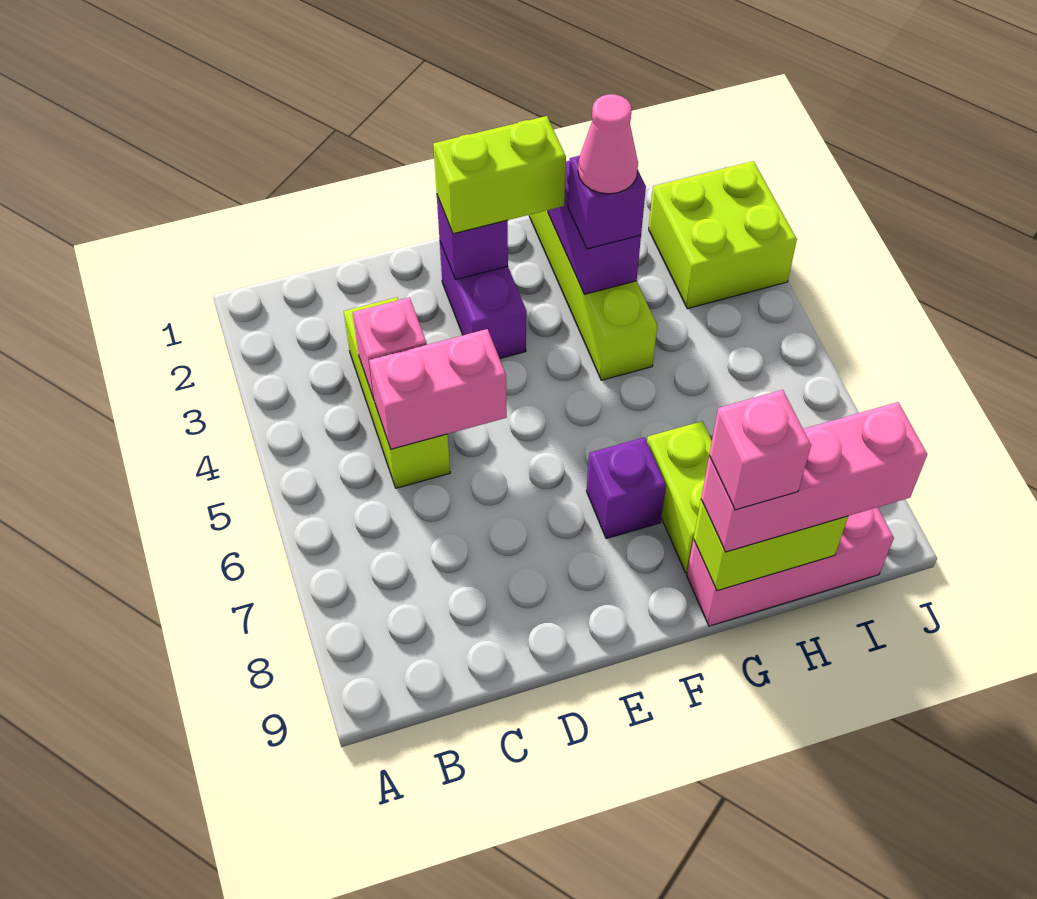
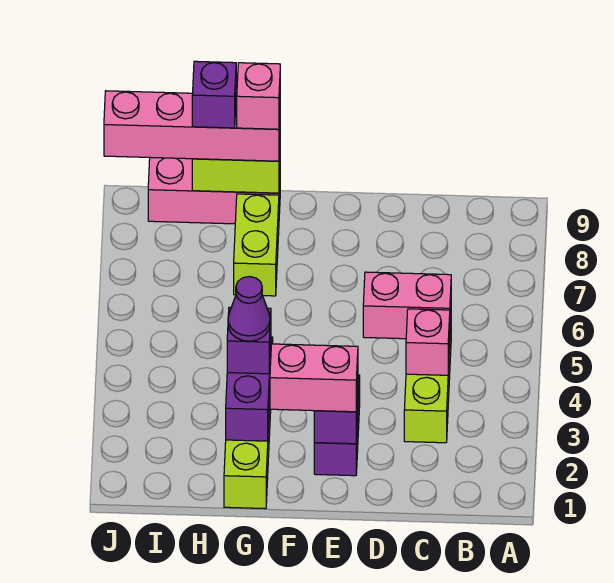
lime 1x2 brick [433,116,566,234] -> pink 1x2 brick [270,344,358,412]
purple 1x1 brick [587,437,666,539] -> purple 1x1 brick moved to [192,61,236,128]
pink 1x1 cone [578,94,638,194] -> purple 1x1 cone [228,277,270,341]
pink 1x3 brick [701,402,927,552] -> pink 1x4 brick [104,91,280,161]
lime 2x2 brick [649,161,797,309] -> none

